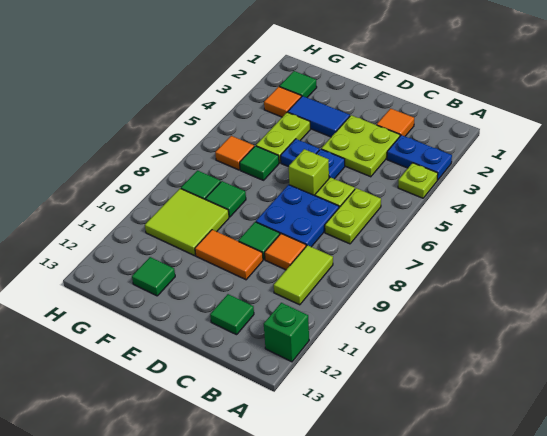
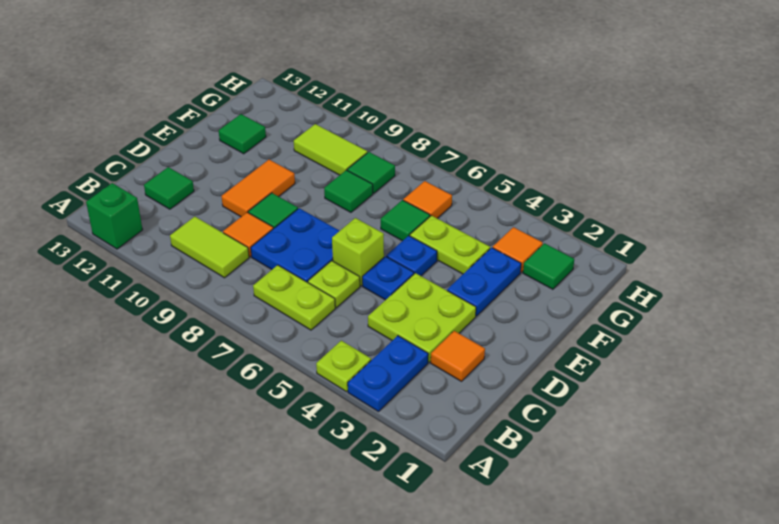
blue 1x2 tile [288,96,350,137] -> blue 1x2 plate [447,248,521,316]
lime 2x2 tile [145,189,229,256] -> lime 1x2 tile [294,124,367,175]

